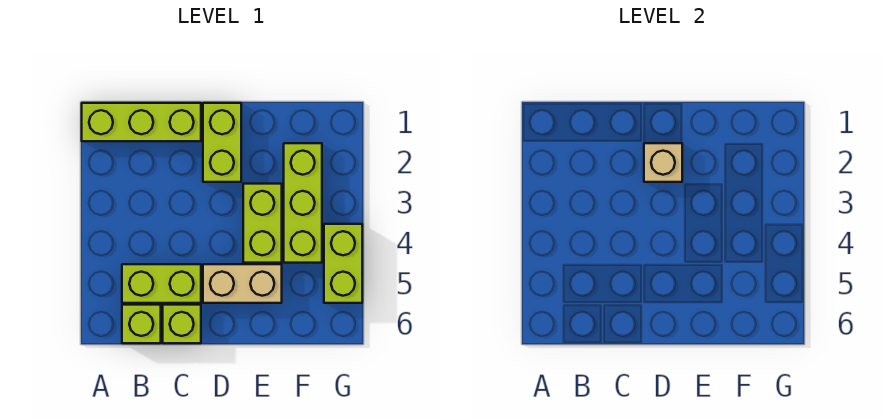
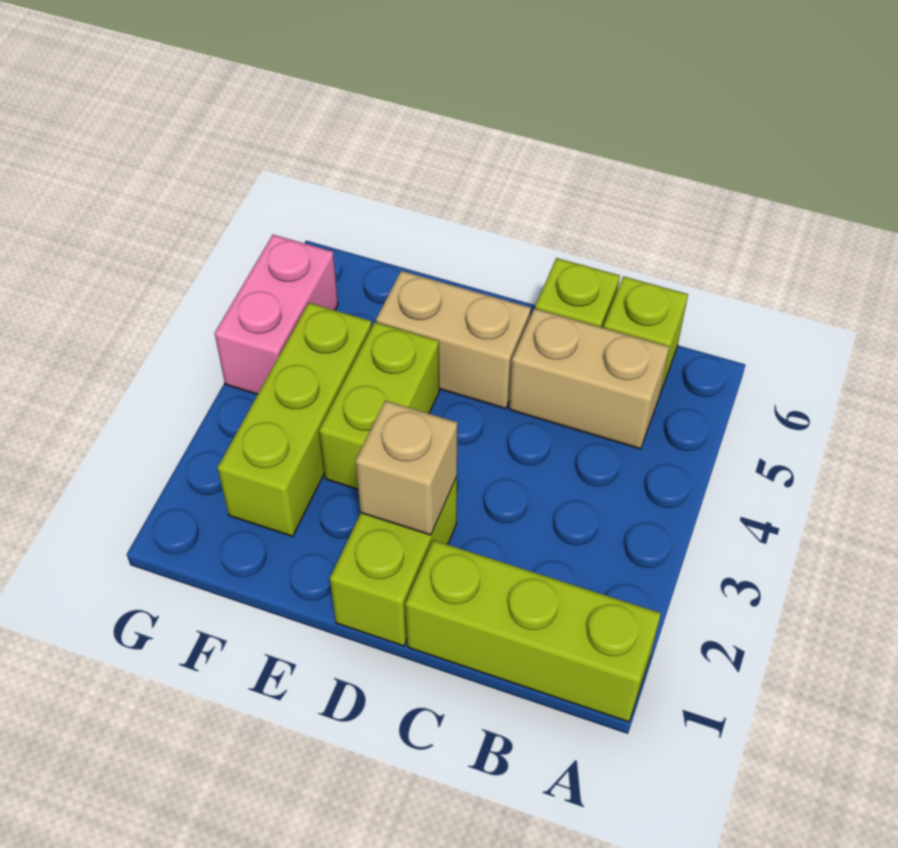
lime 1x2 brick [122,264,201,303] -> tan 1x2 brick [509,308,669,449]
lime 1x2 brick [324,224,362,303] -> pink 1x2 brick [215,235,338,394]

